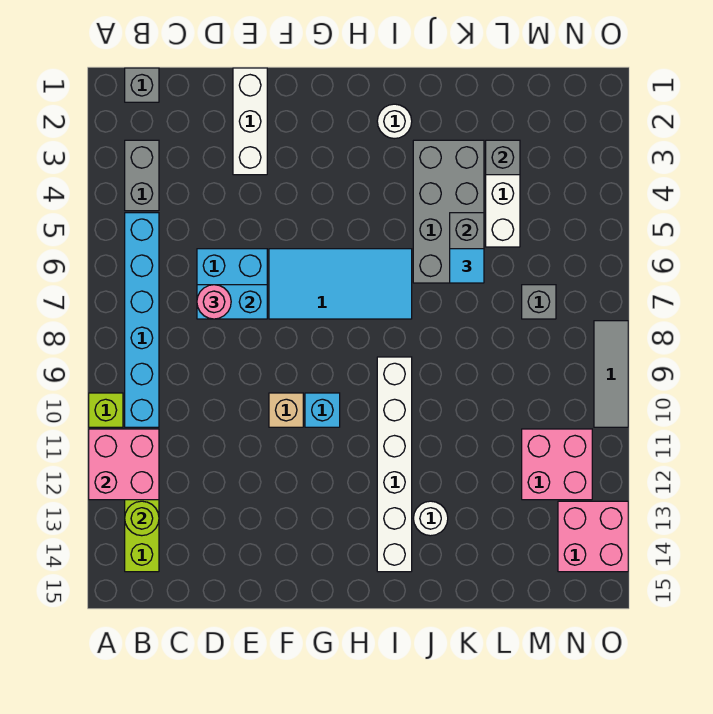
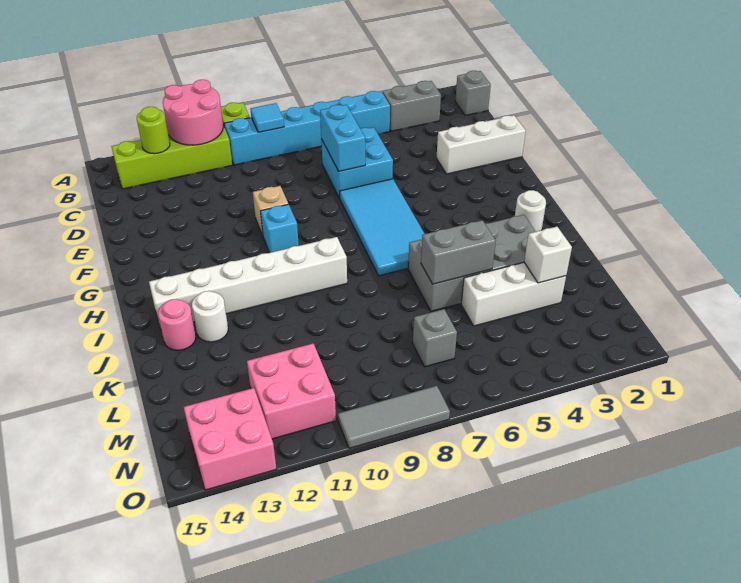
pink 2x2 brick [89,429,159,500] -> pink 2x2 round brick [163,80,223,145]
pink 1x1 round brick [197,285,231,319] -> pink 1x1 round brick moved to [158,299,196,350]
cyan 1x1 tile [450,249,484,283] -> cyan 1x1 tile moved to [251,103,284,132]
grey 1x1 brick [486,140,520,175] -> white 1x1 brick [524,227,572,283]

